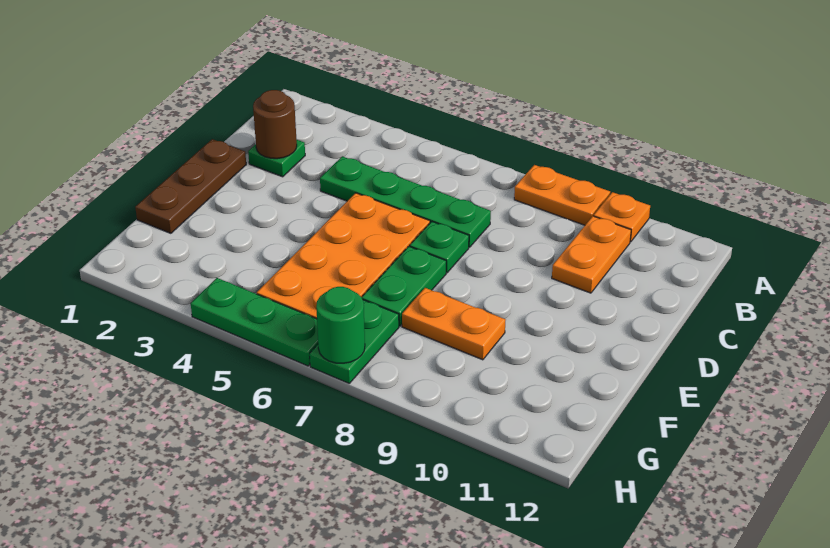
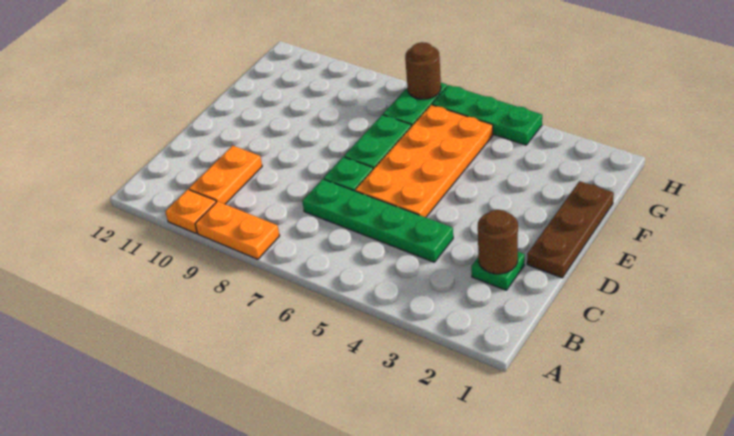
orange 1x2 plate [402,288,505,360] -> none
green 1x1 round brick [316,287,365,363] -> brown 1x1 round brick [405,42,441,99]

